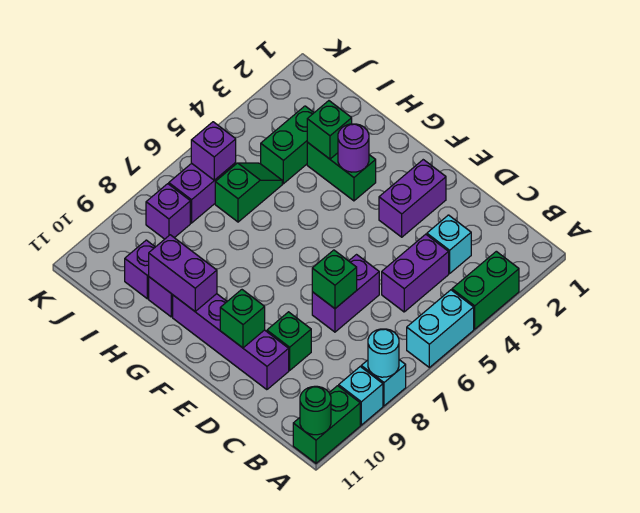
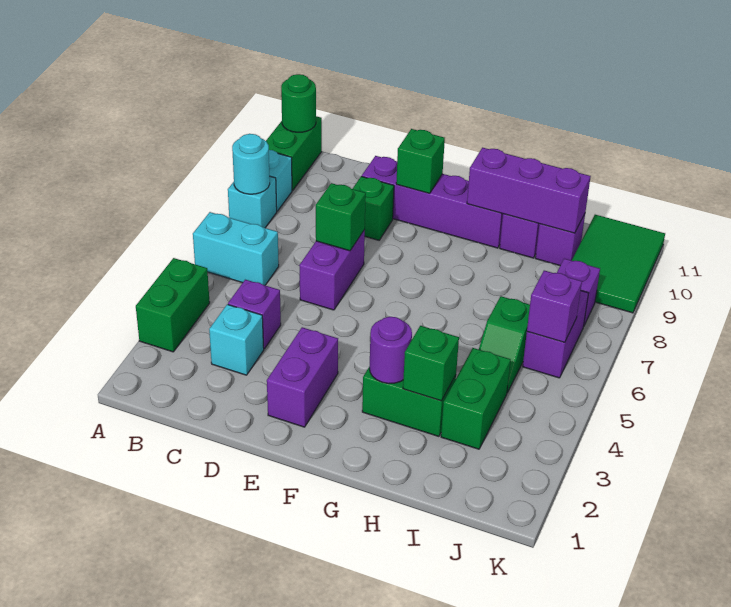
cyan 1x2 brick [407,290,474,367] -> cyan 1x2 brick turned to [193,212,279,285]
purple 1x2 brick [382,234,449,312] -> purple 1x1 brick [228,280,281,349]
purple 1x2 brick [149,235,217,311] -> purple 1x3 brick [467,148,591,233]
none -> green 2x3 tile [572,215,665,313]

